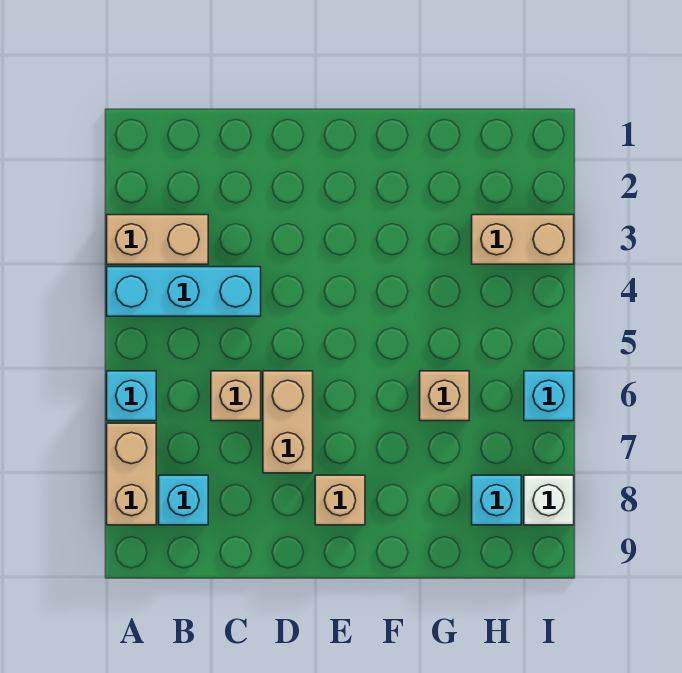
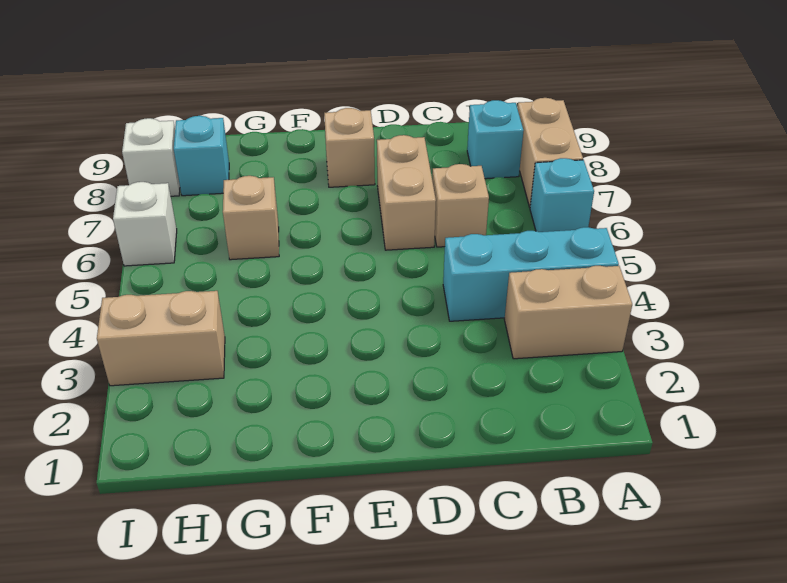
cyan 1x1 brick [524,371,574,421] -> white 1x1 brick [113,182,177,266]

